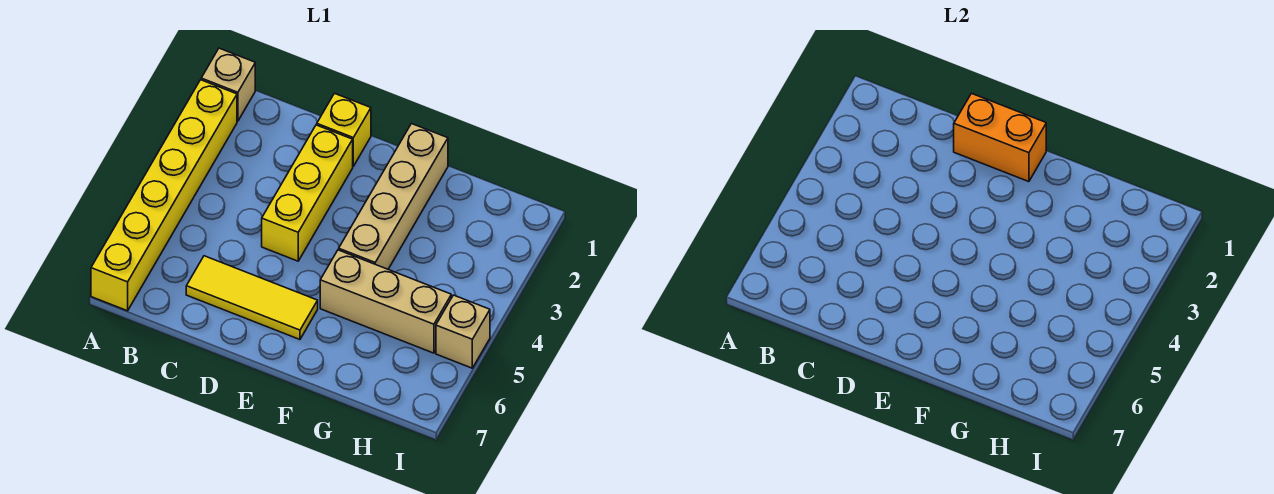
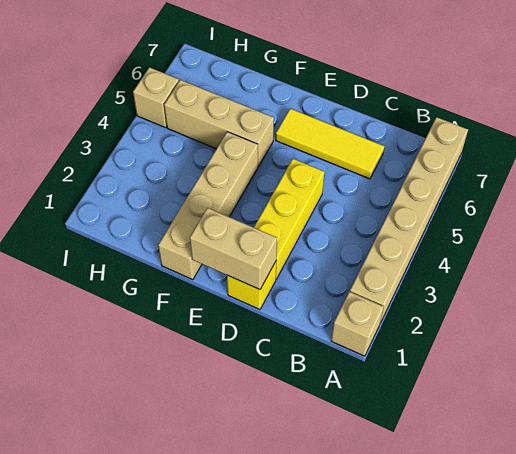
yellow 1x6 brick [91,80,237,311] -> tan 1x6 brick [350,117,468,323]
orange 1x2 brick [954,93,1046,182] -> tan 1x2 brick [190,208,277,290]

